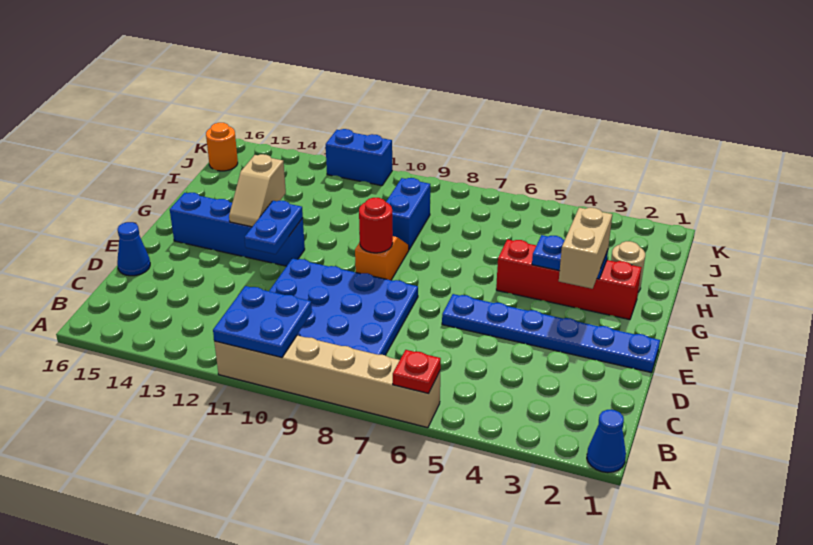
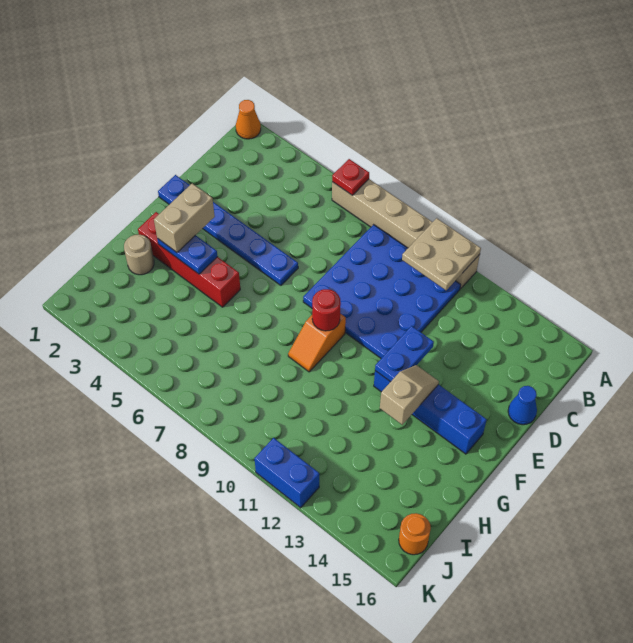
blue 1x1 cone [587,410,626,473] -> orange 1x1 cone [236,100,261,139]
blue 2x2 plate [213,286,312,358] -> tan 2x2 plate [402,218,481,290]
blue 1x2 brick [386,178,430,249] -> none

